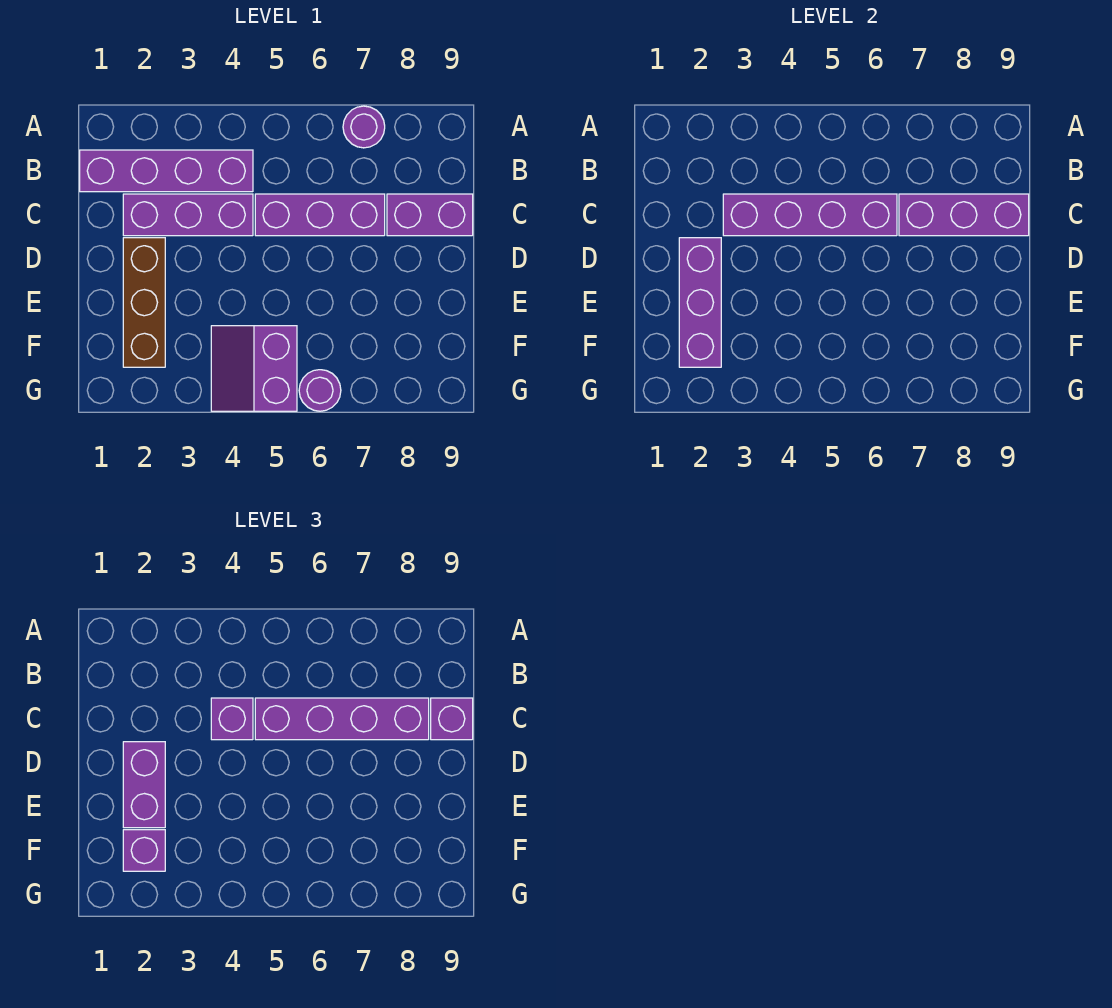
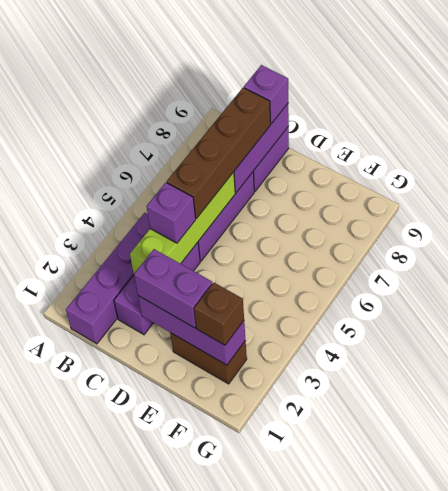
purple 1x1 round brick [343,106,385,148] -> none
purple 1x4 brick [723,194,897,236] -> lime 1x4 brick [130,172,235,273]
purple 1x4 brick [255,698,429,740] -> brown 1x4 brick [167,88,271,218]
brown 1x3 brick [123,238,165,367] -> brown 1x2 brick [170,333,247,384]
purple 1x1 brick [123,830,165,871] -> brown 1x1 brick [194,283,244,345]
purple 2x2 slope [211,326,297,411] -> none
purple 1x1 round brick [299,370,341,411] -> none

